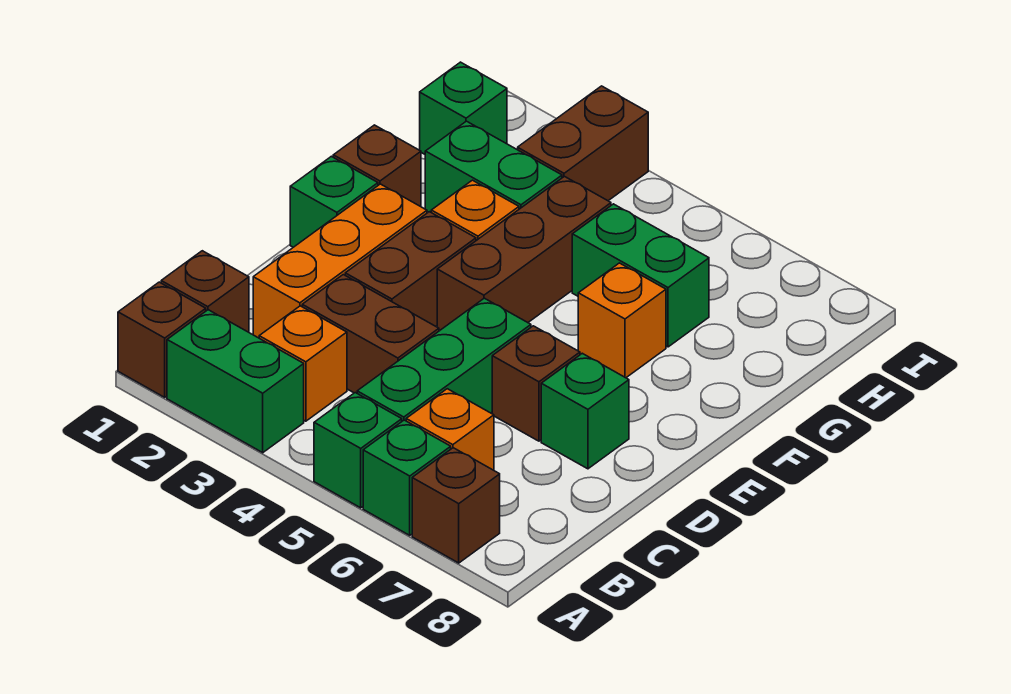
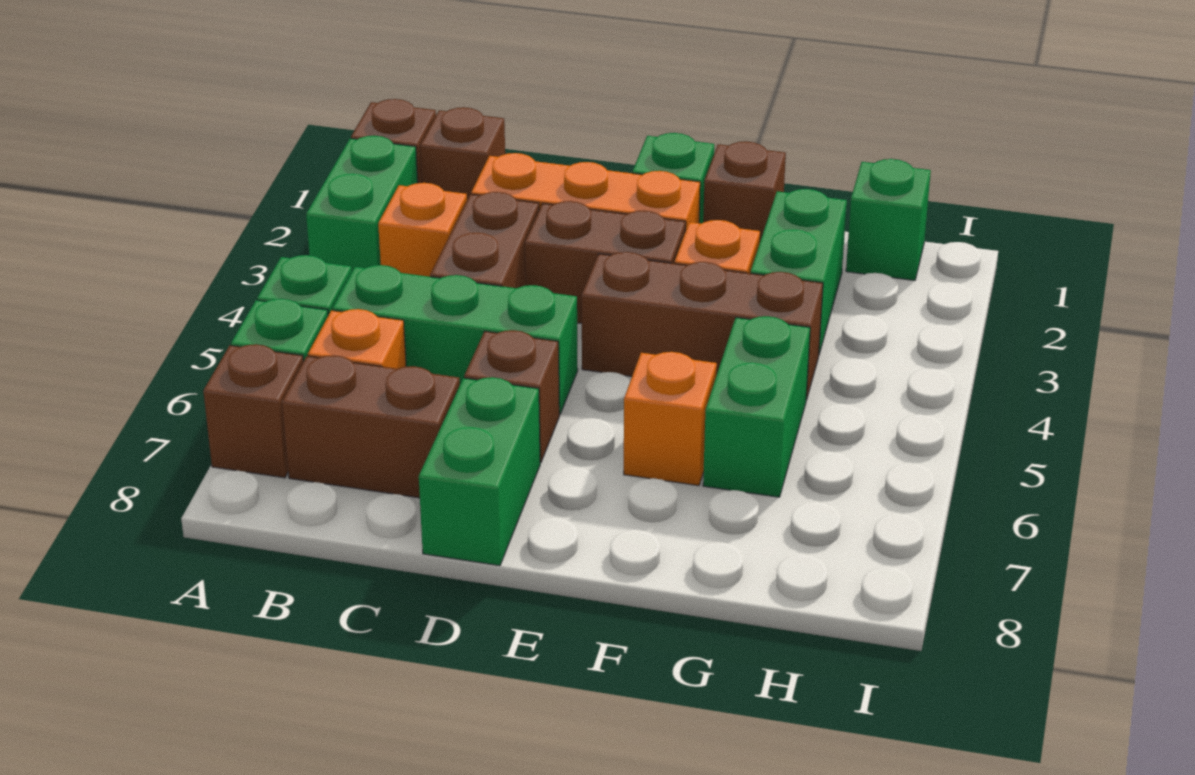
green 1x1 brick [541,353,629,469] -> green 1x2 brick [419,377,540,566]
brown 1x2 brick [518,86,648,201] -> brown 1x2 brick moved to [282,355,460,498]

